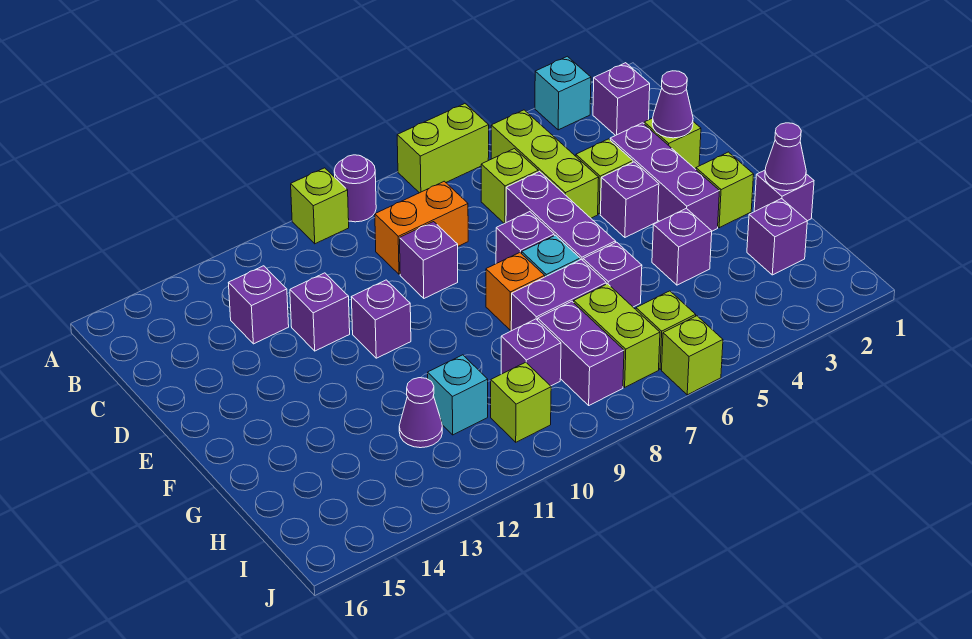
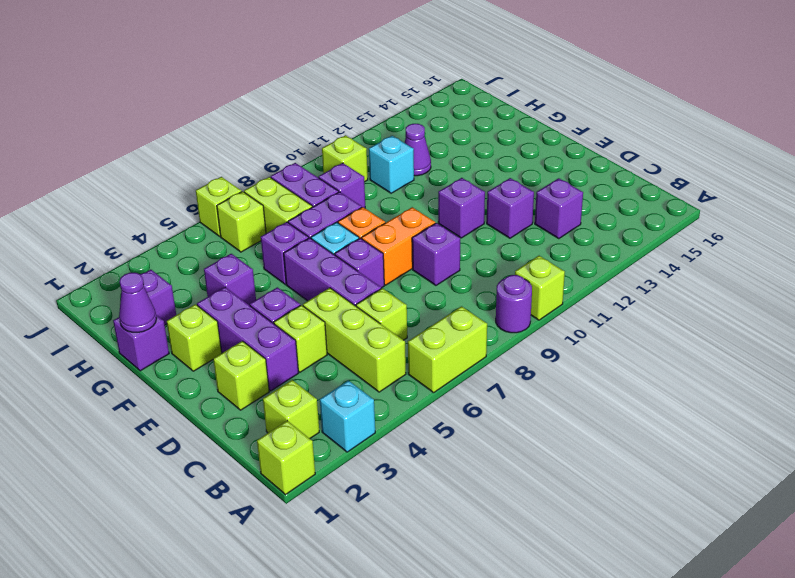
none -> lime 1x1 brick [257,421,315,494]
purple 1x1 brick [593,63,650,136] -> lime 1x1 brick [263,380,319,439]
orange 1x2 brick [375,181,468,274] -> orange 1x2 brick moved to [362,207,435,285]
purple 1x1 cone [652,71,693,138] -> none

